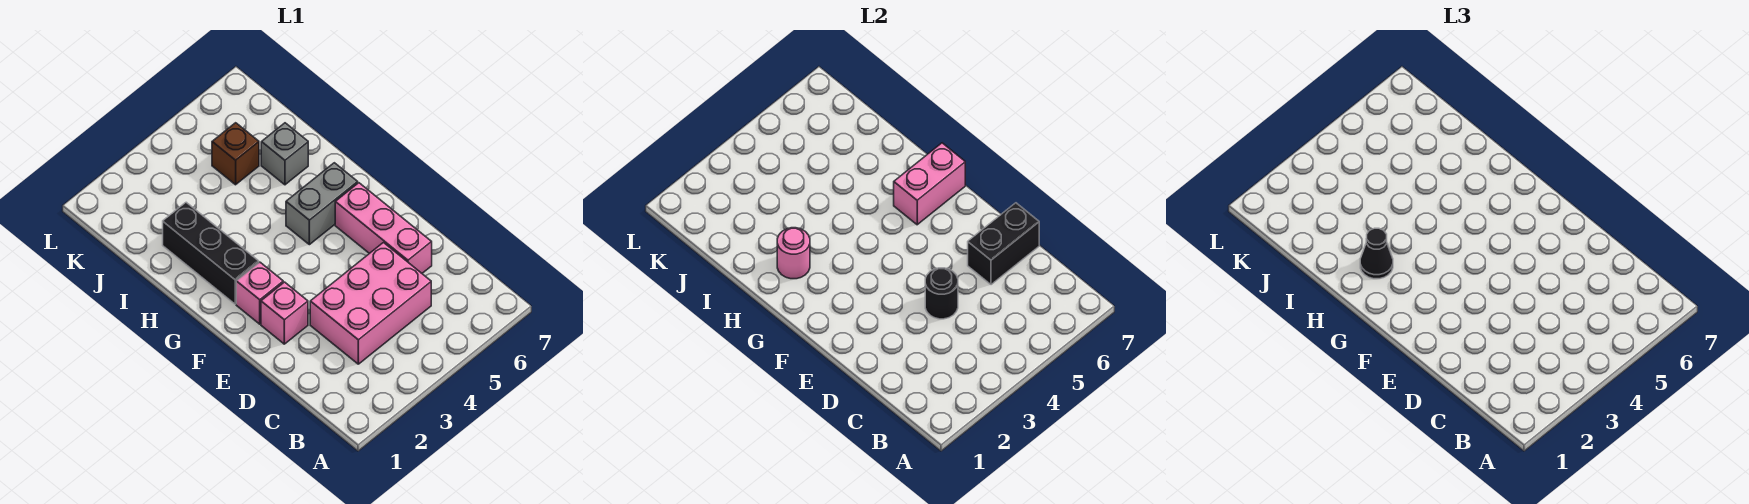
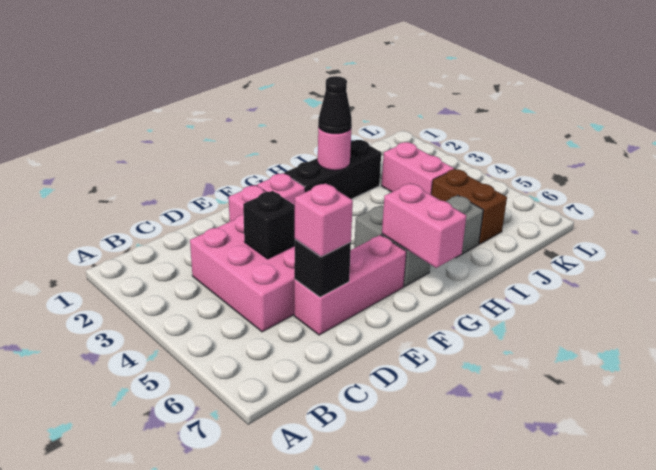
black 1x1 round brick [925,268,958,319] -> black 1x1 brick [243,191,295,259]
black 1x2 brick [968,203,1039,285] -> black 1x1 brick [294,240,351,297]
none -> pink 1x1 brick [295,183,353,257]
none -> pink 1x2 brick [382,142,454,195]
brown 1x1 brick [212,123,259,185] -> brown 1x2 brick [431,169,507,244]

